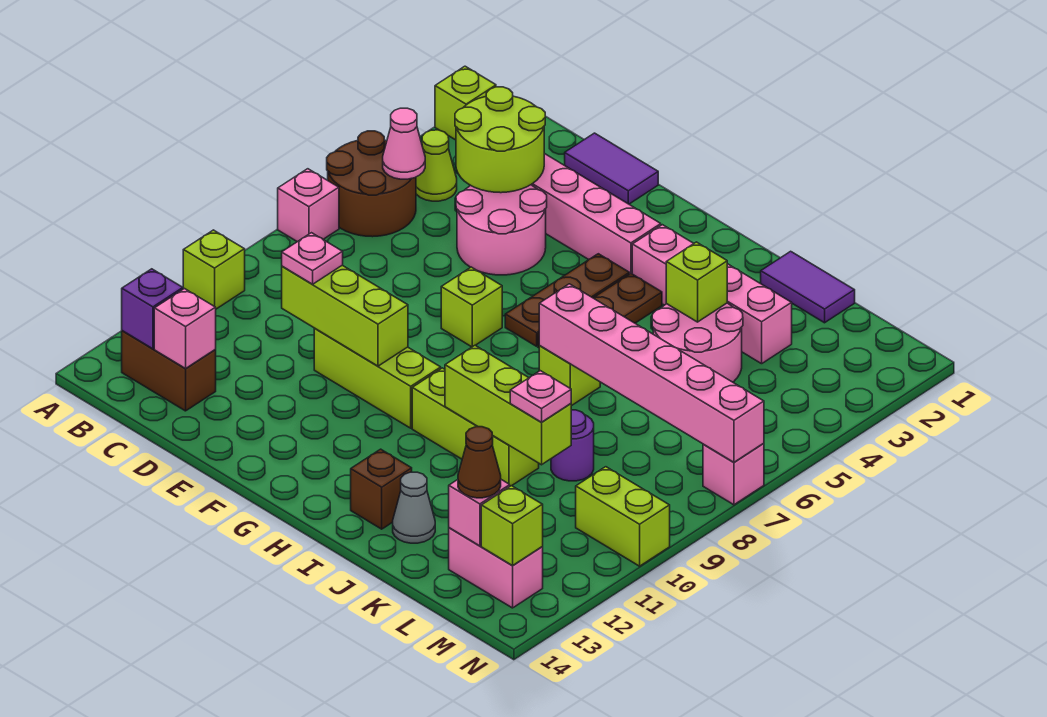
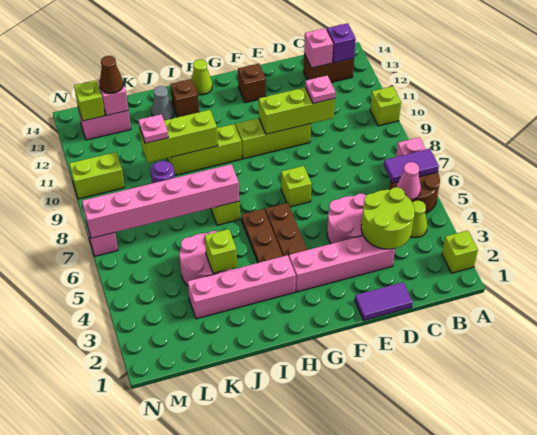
none -> brown 1x1 brick [238,64,266,103]
none -> lime 1x1 cone [192,59,212,95]
purple 1x2 tile [761,251,855,323] -> purple 1x2 tile moved to [384,149,439,184]

